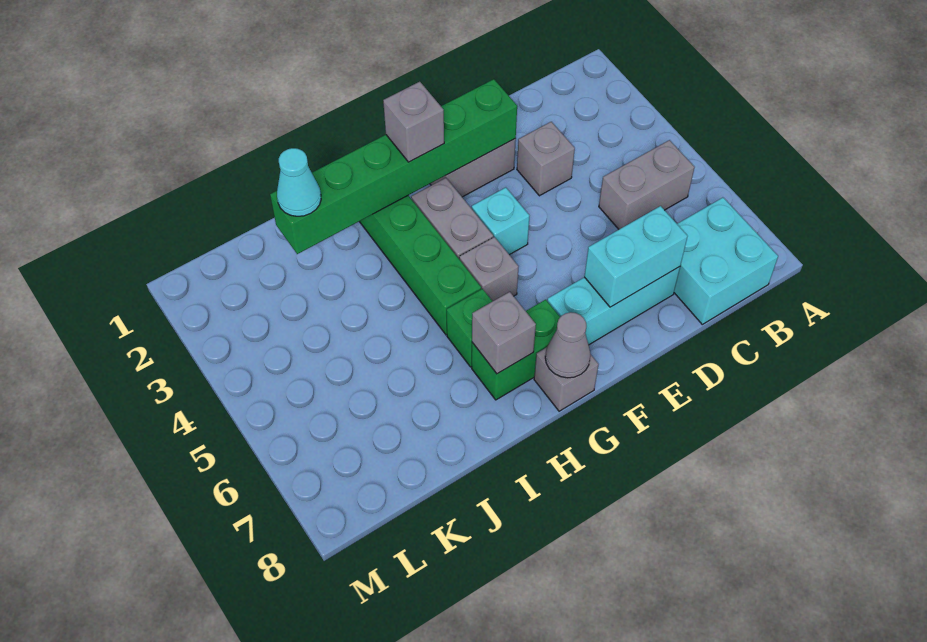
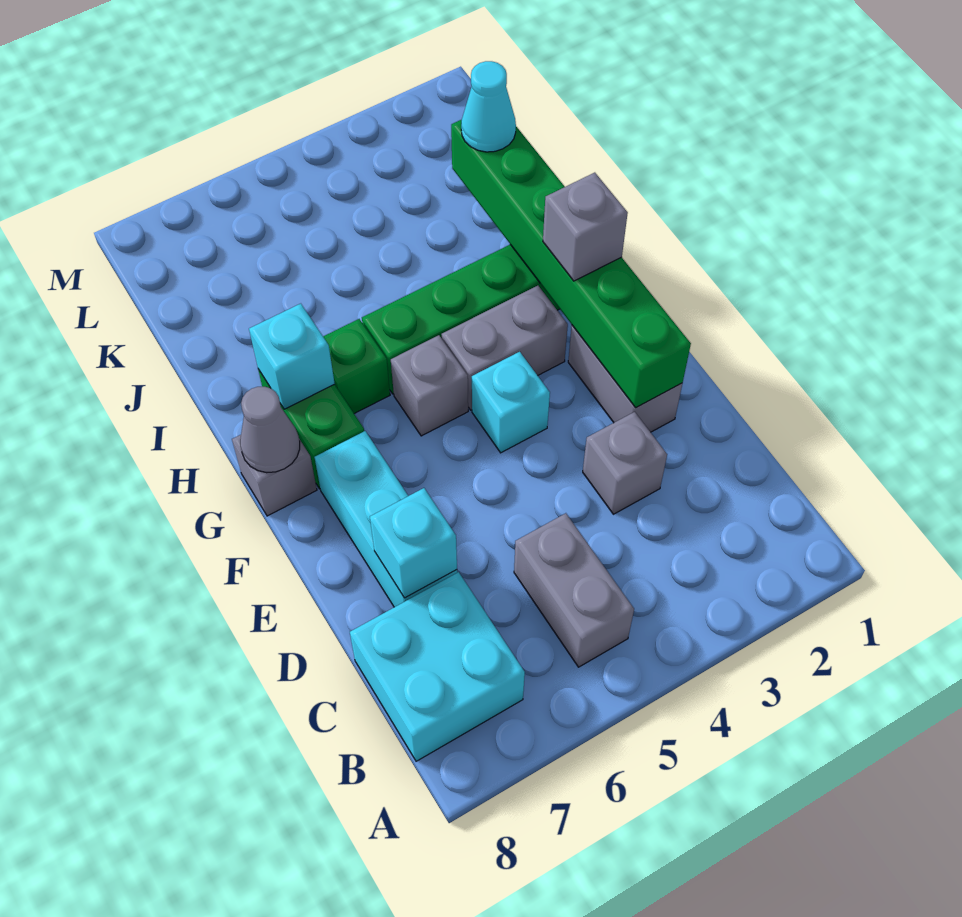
cyan 1x2 brick [584,206,688,307] -> cyan 1x1 brick [370,488,457,598]
grey 1x1 brick [472,292,536,374] -> cyan 1x1 brick [249,304,335,409]

